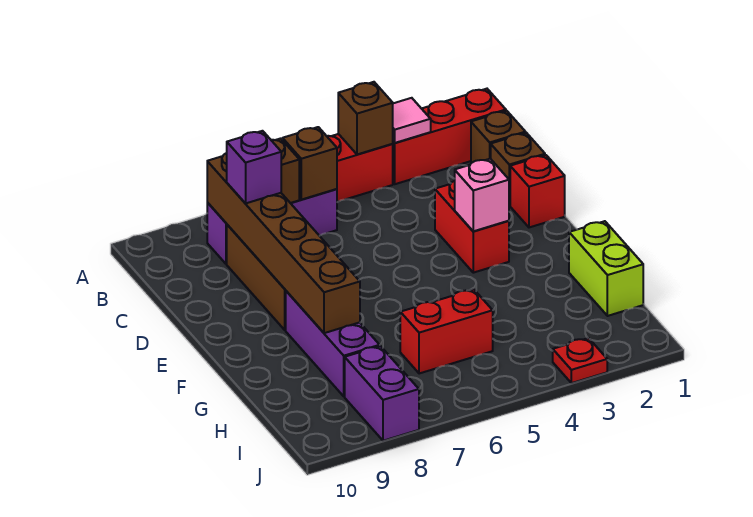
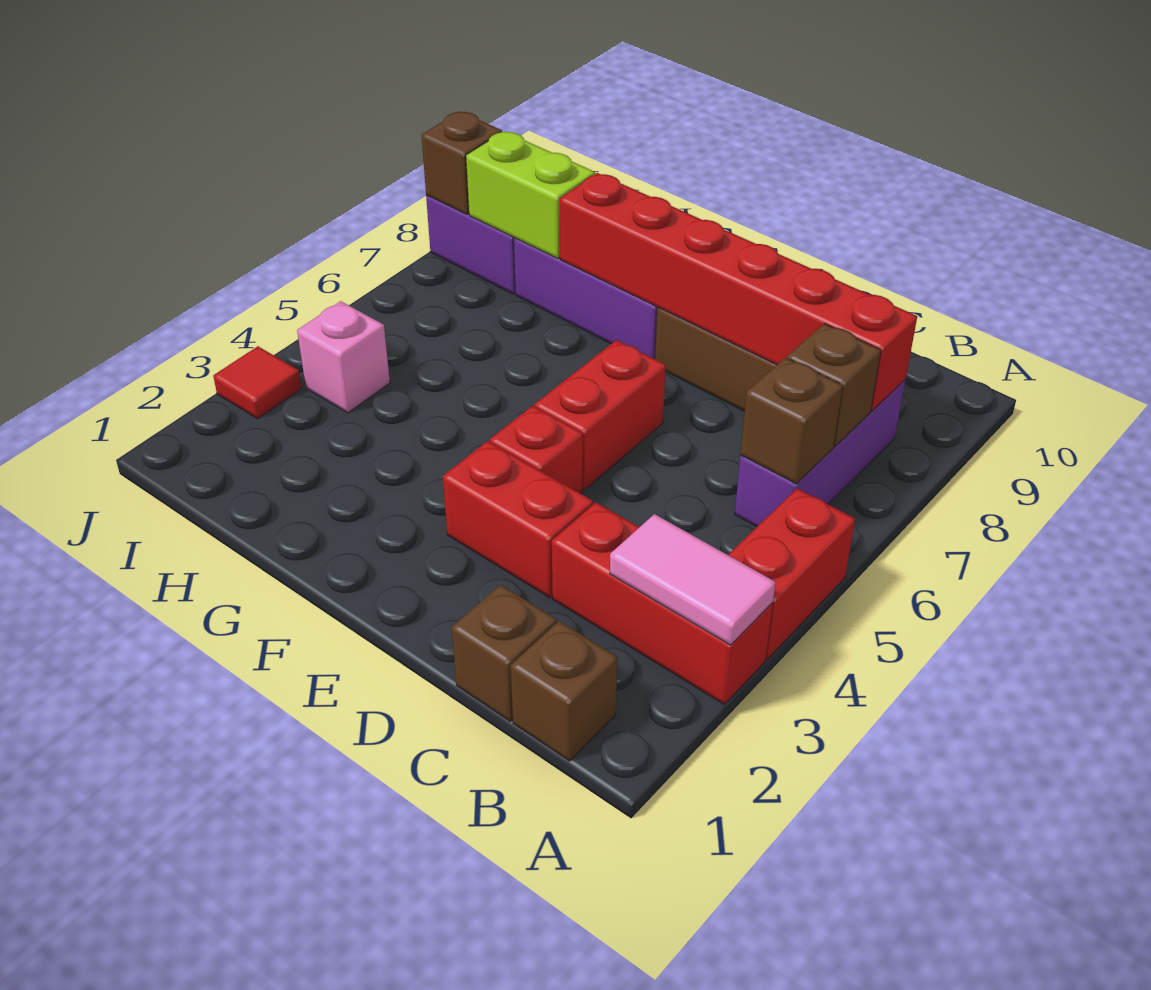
red 1x3 brick [393,89,506,184] -> red 1x3 brick turned to [552,503,773,704]
pink 1x1 tile [393,98,431,143] -> pink 1x2 tile [610,514,775,645]
brown 1x1 brick [338,82,393,154] -> brown 1x1 brick moved to [422,112,502,215]
brown 1x6 brick [207,153,360,333] -> red 1x6 brick [560,173,917,411]
purple 1x1 brick [227,131,281,204] -> none
red 1x1 brick [510,155,565,227] -> red 1x1 brick moved to [490,406,583,494]
pink 1x1 brick [455,159,509,231] -> pink 1x1 brick moved to [297,301,390,413]
lime 1x2 brick [569,221,643,316] -> lime 1x2 brick moved to [466,131,595,259]
red 1x2 brick [400,289,493,374] -> red 1x2 brick moved to [535,340,666,490]
red 1x1 plate [553,338,607,383] -> red 1x1 tile [213,346,302,419]

